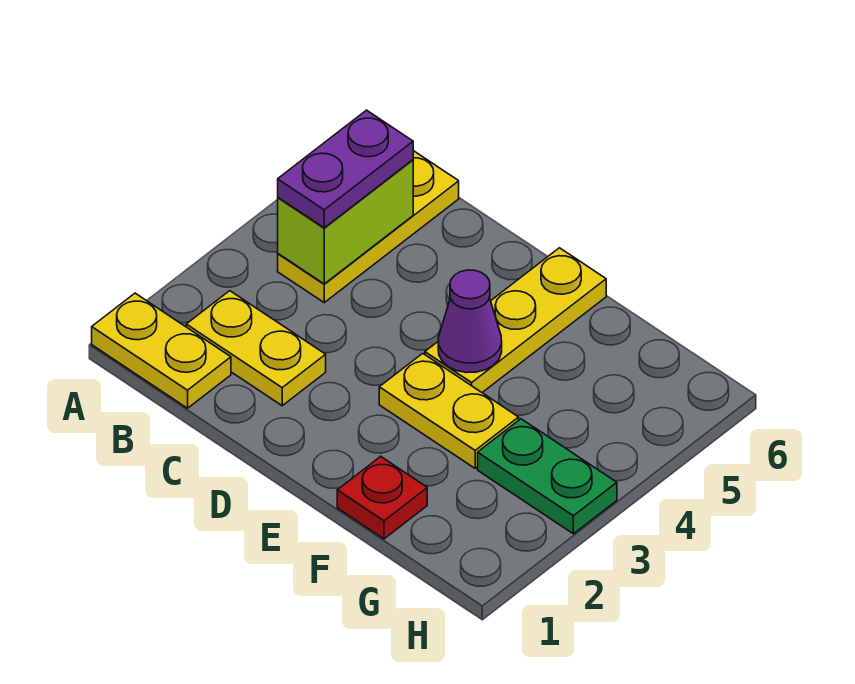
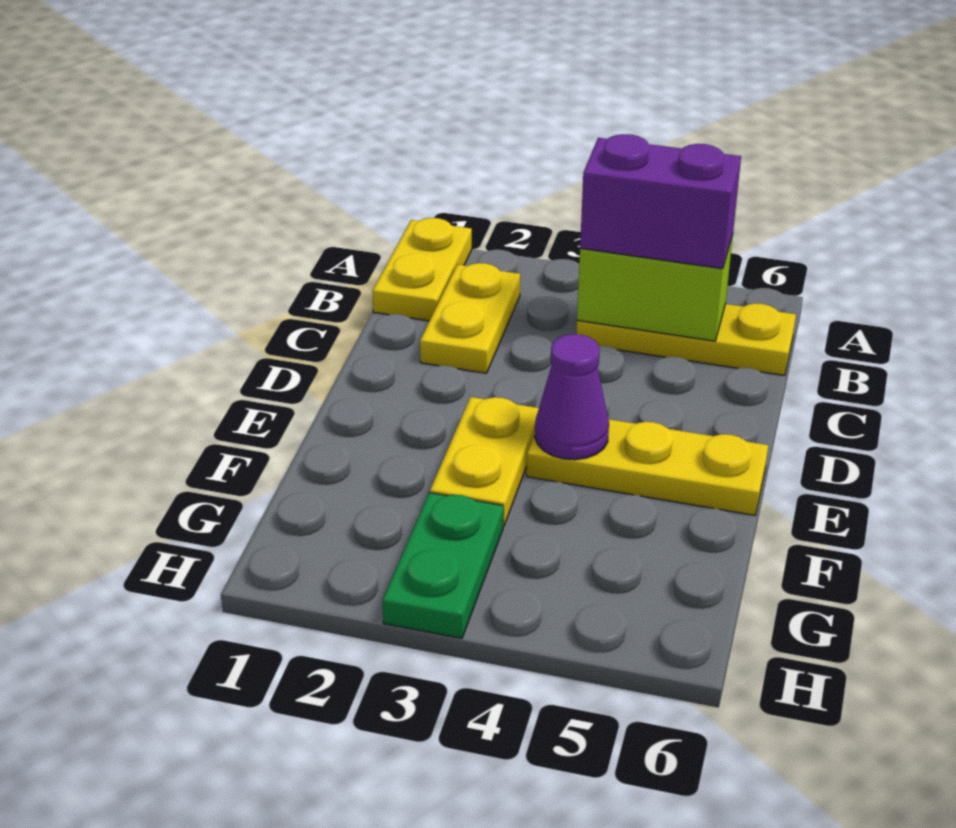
purple 1x2 plate [278,110,413,228] -> purple 1x2 brick [580,134,741,269]
red 1x1 plate [337,456,427,539] -> none

